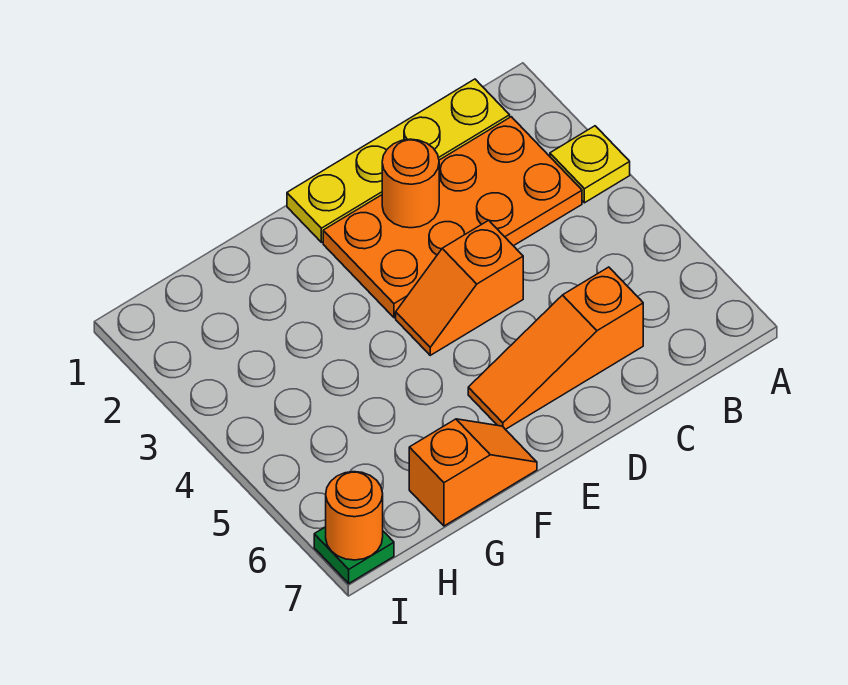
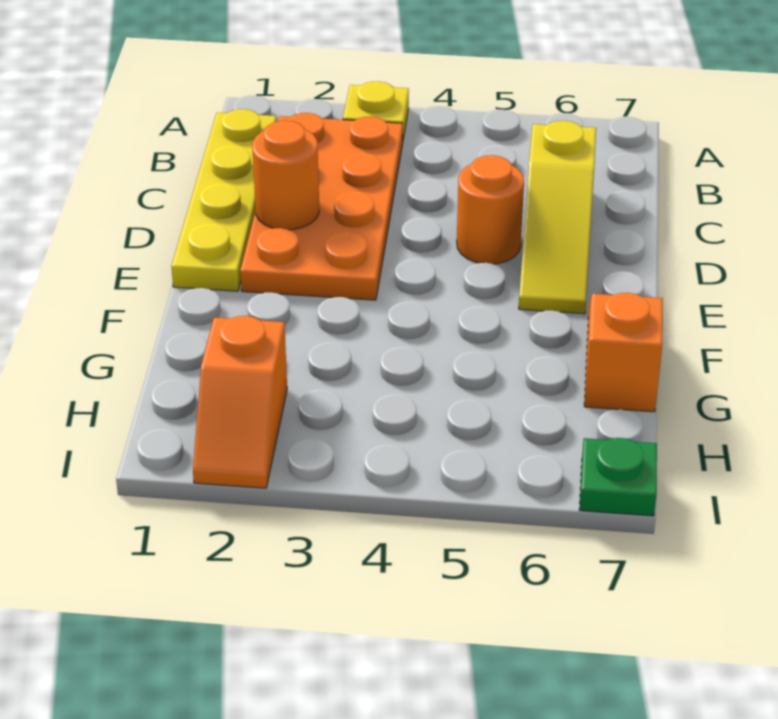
orange 1x3 slope [468,267,643,430] -> yellow 1x3 slope [519,121,596,314]
orange 1x2 slope [396,220,523,355] -> orange 1x2 slope moved to [193,316,287,488]
orange 1x1 round brick [326,472,383,560] -> orange 1x1 round brick moved to [457,155,524,264]

